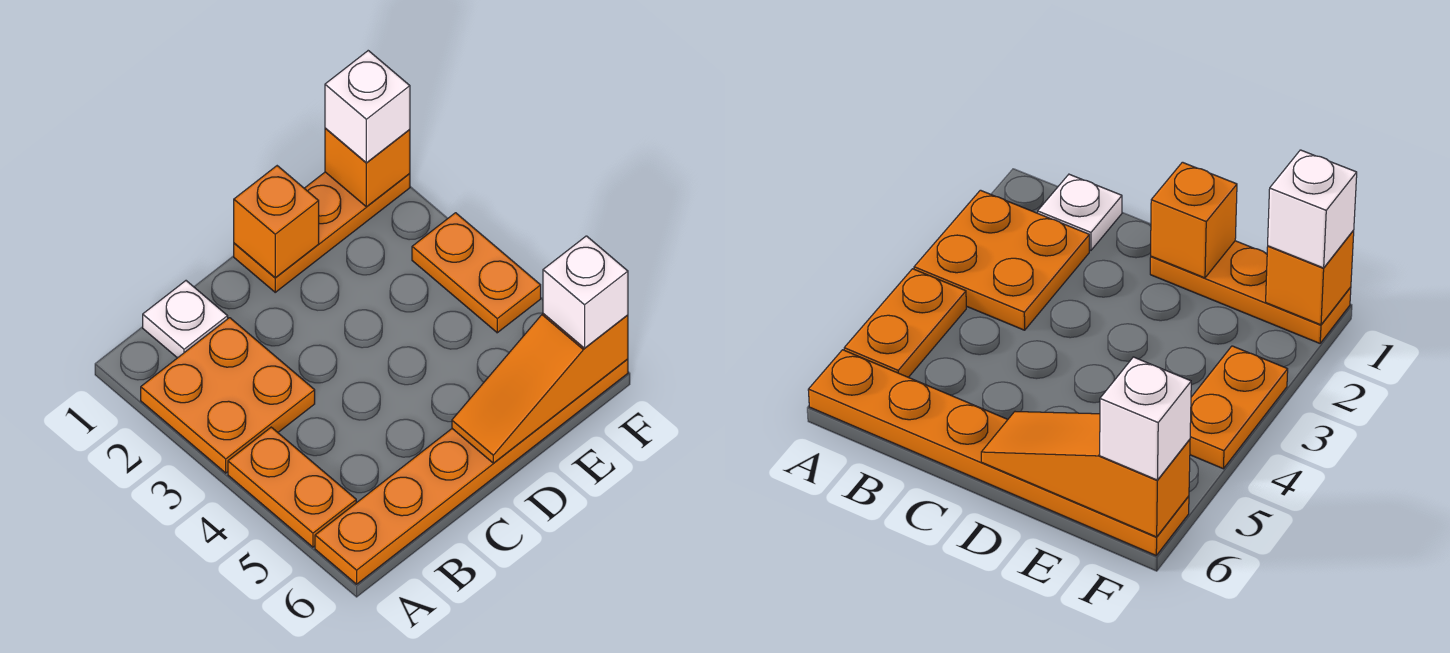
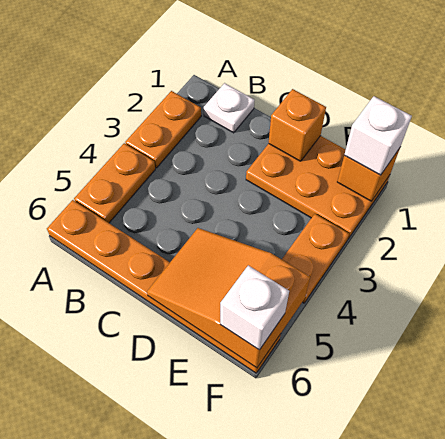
orange 2x2 plate [141,318,315,473] -> orange 1x2 plate [125,91,201,168]
orange 1x3 plate [234,172,410,292] -> orange 2x3 plate [246,136,390,239]
orange 1x3 slope [452,314,628,463] -> orange 2x3 slope [147,228,310,368]

